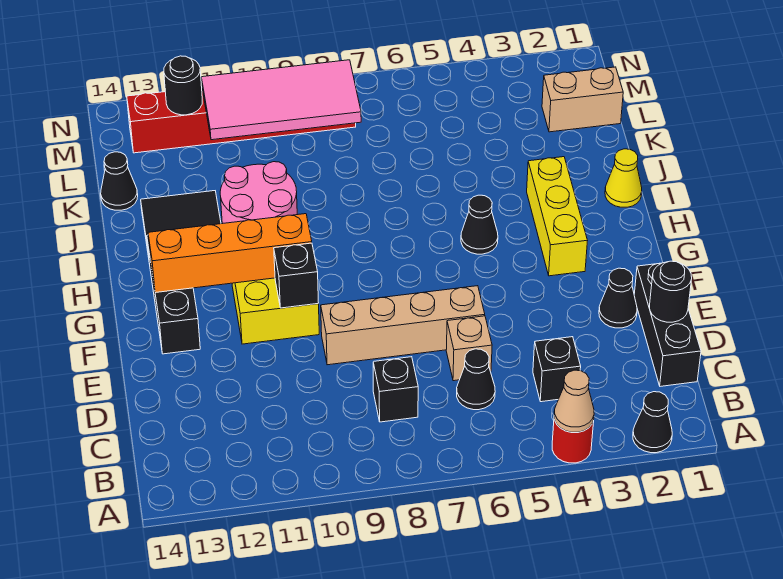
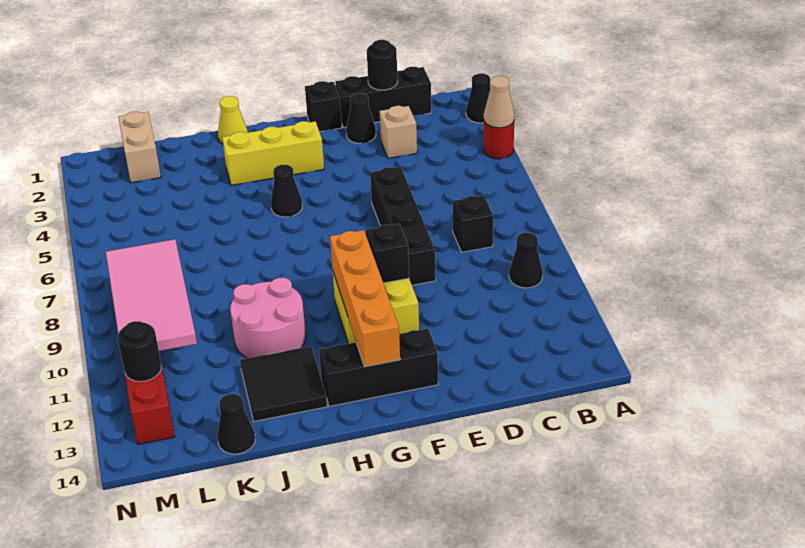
black 1x1 brick [533,337,581,402] -> black 1x1 brick moved to [305,81,342,132]
black 1x1 cone [457,349,495,410] -> black 1x1 cone moved to [509,233,543,288]
tan 1x1 brick [446,316,492,381] -> tan 1x1 brick moved to [380,106,417,158]
tan 1x4 brick [321,286,485,365] -> black 1x4 brick [370,167,436,285]

